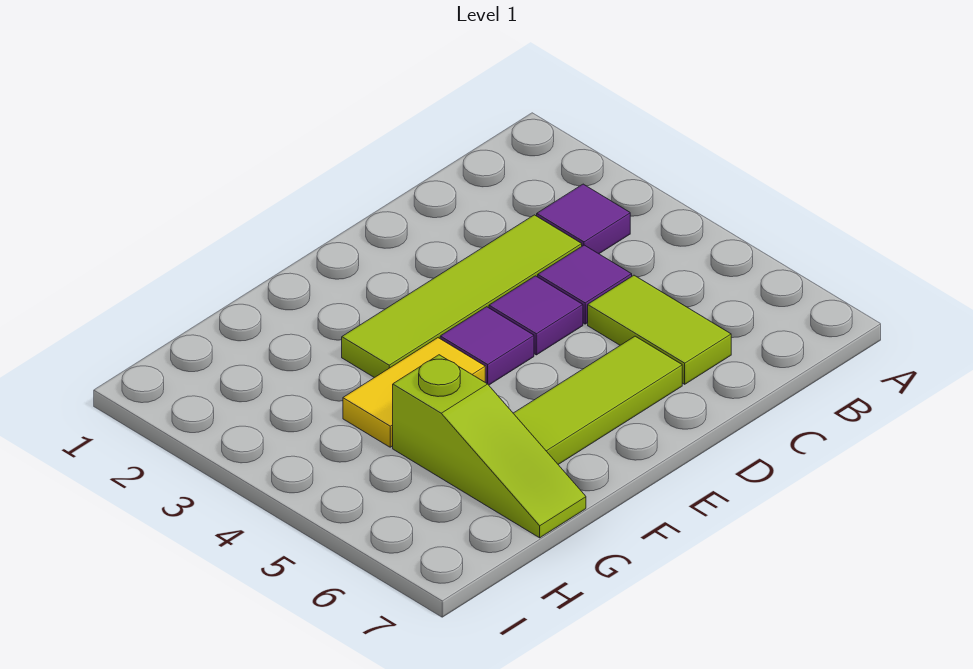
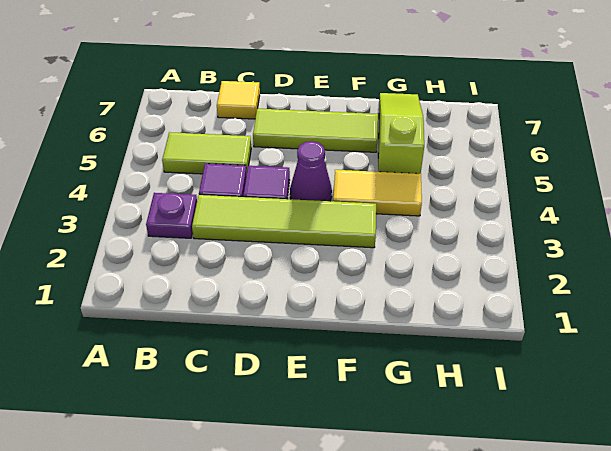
purple 1x1 tile [537,184,630,254] -> purple 1x1 plate [146,193,197,238]
lime 1x2 tile [588,275,731,384] -> lime 1x2 tile turned to [162,132,251,174]
none -> yellow 1x1 tile [217,81,260,119]
purple 1x1 tile [440,307,534,385] -> purple 1x1 cone [290,141,332,201]

